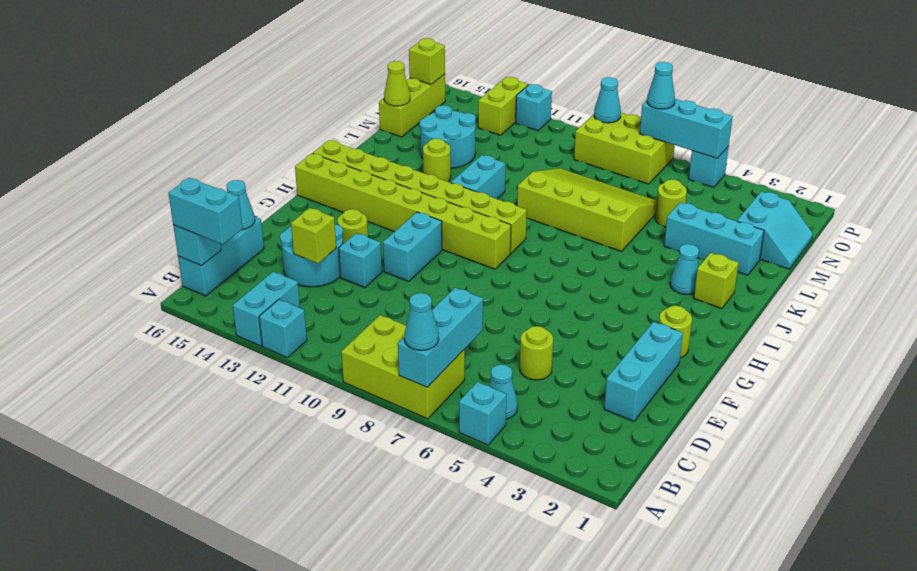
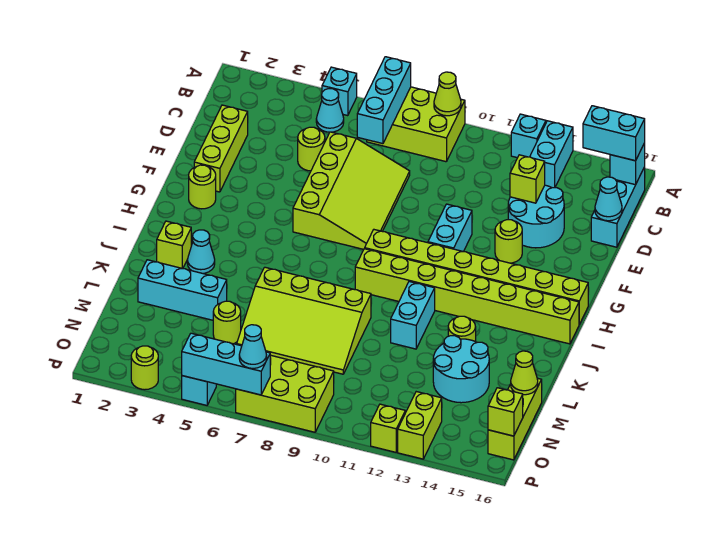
cyan 1x1 cone [404,293,439,350] -> none
none -> lime 1x1 cone [434,72,461,116]
cyan 1x3 brick [604,322,683,421] -> lime 1x3 brick [194,105,248,192]
none -> lime 3x4 slope [293,132,410,249]
cyan 1x1 brick [339,233,382,288] -> none
cyan 2x2 slope [737,191,813,269] -> none
none -> lime 1x1 round brick [131,346,158,390]
cyan 1x1 cone [594,77,621,123] -> none
cyan 1x1 brick [516,84,552,131] -> lime 1x1 brick [371,404,405,452]

